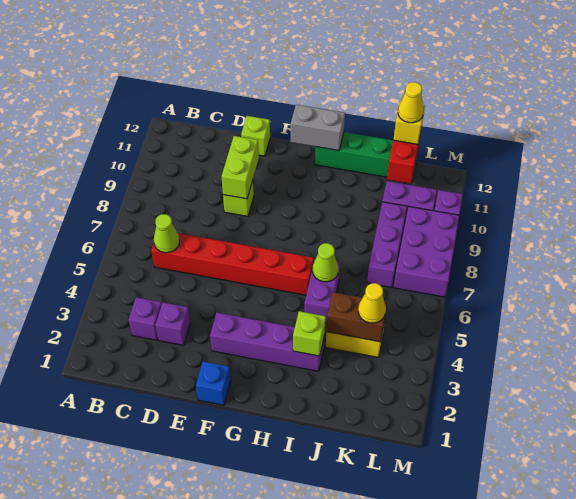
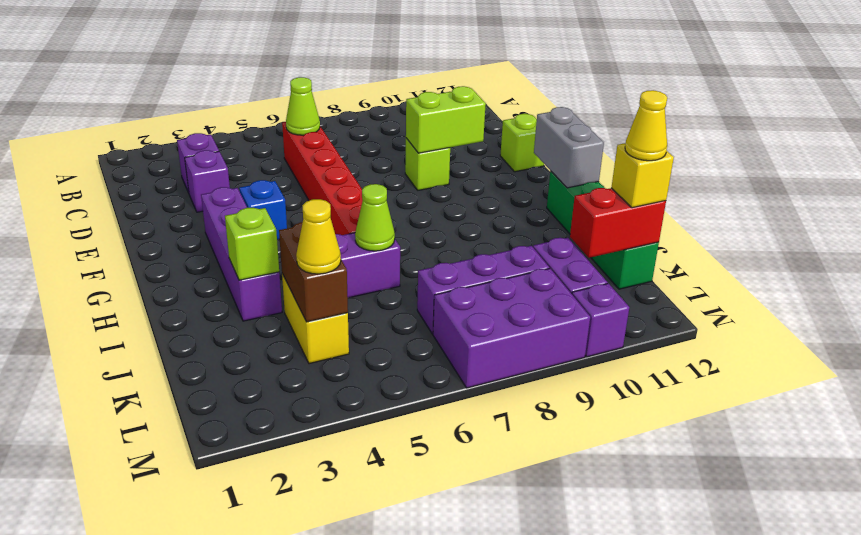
blue 1x1 brick [196,361,231,405] -> blue 1x1 brick moved to [239,180,287,239]

